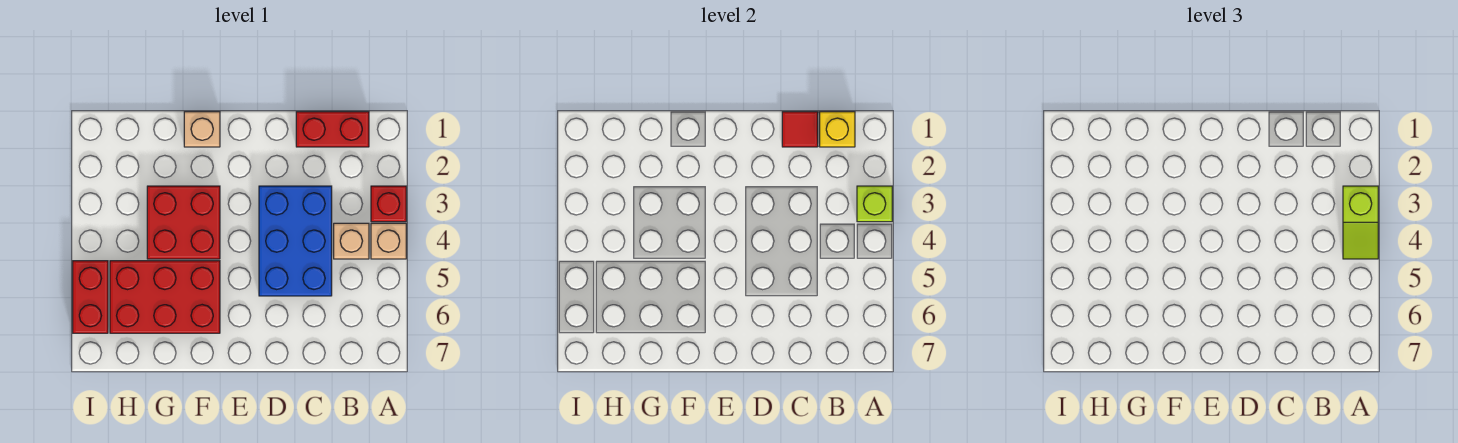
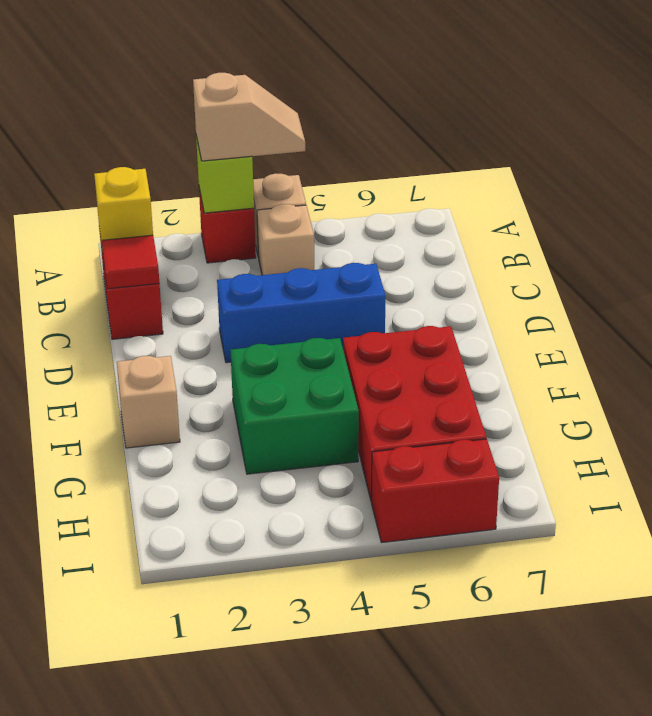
lime 1x2 slope [1343,186,1378,259] -> tan 1x2 slope [193,73,305,161]
blue 2x3 brick [259,186,332,296] -> blue 1x3 brick [217,263,385,363]
red 2x2 brick [147,186,220,259] -> green 2x2 brick [230,338,359,474]

